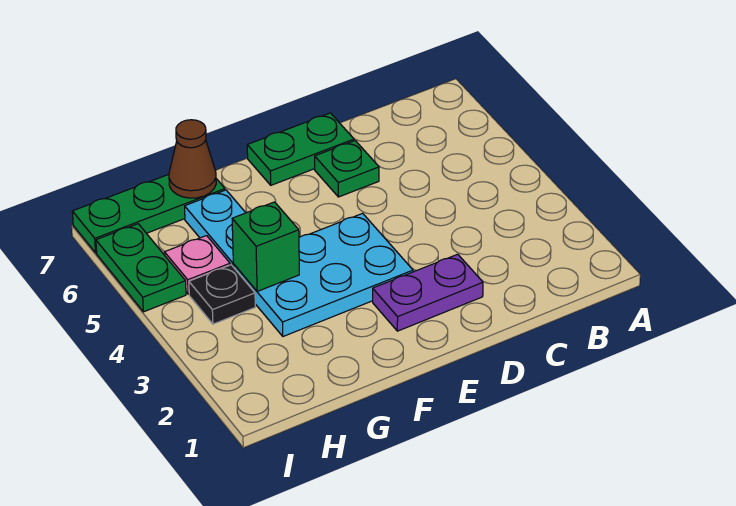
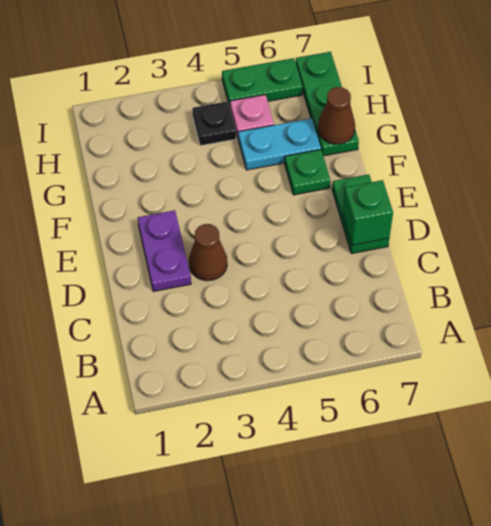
none -> brown 1x1 cone [189,224,227,281]
green 1x1 plate [315,141,379,197] -> green 1x1 plate moved to [285,150,330,195]
cyan 2x3 plate [233,213,413,336] -> none
green 1x1 brick [232,202,299,291] -> green 1x1 brick moved to [343,180,393,245]

